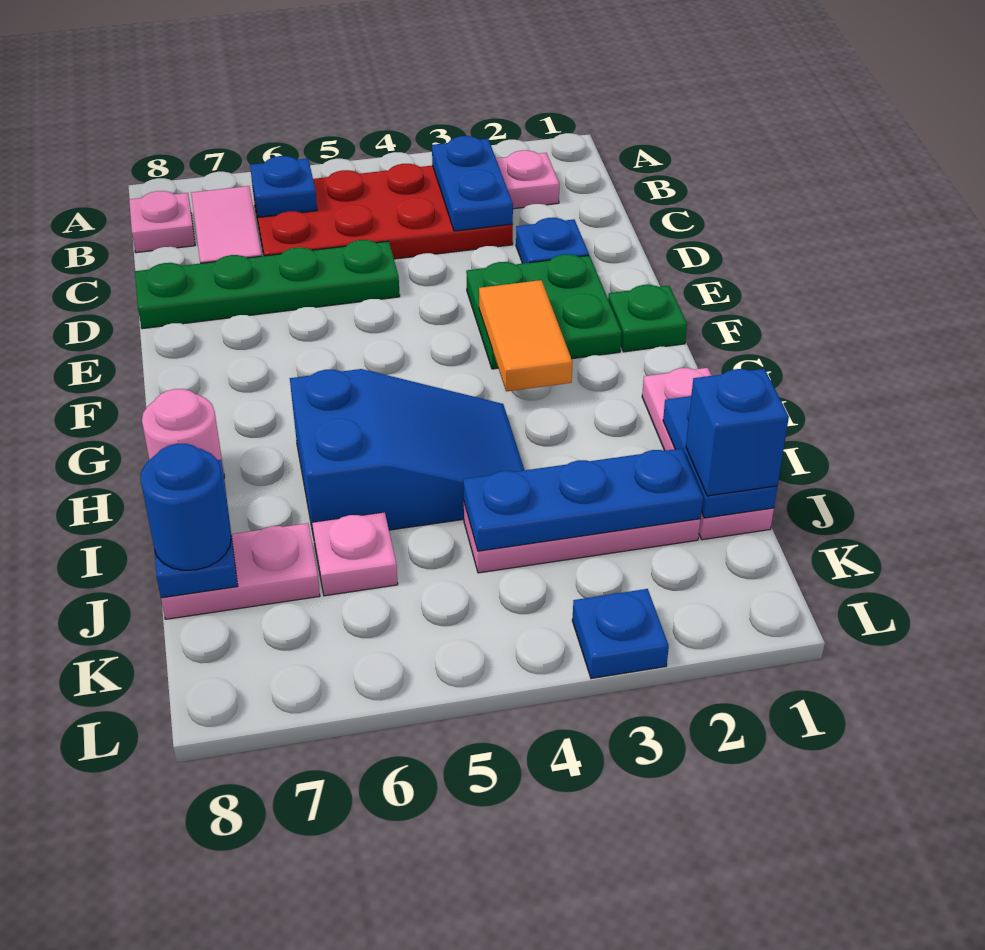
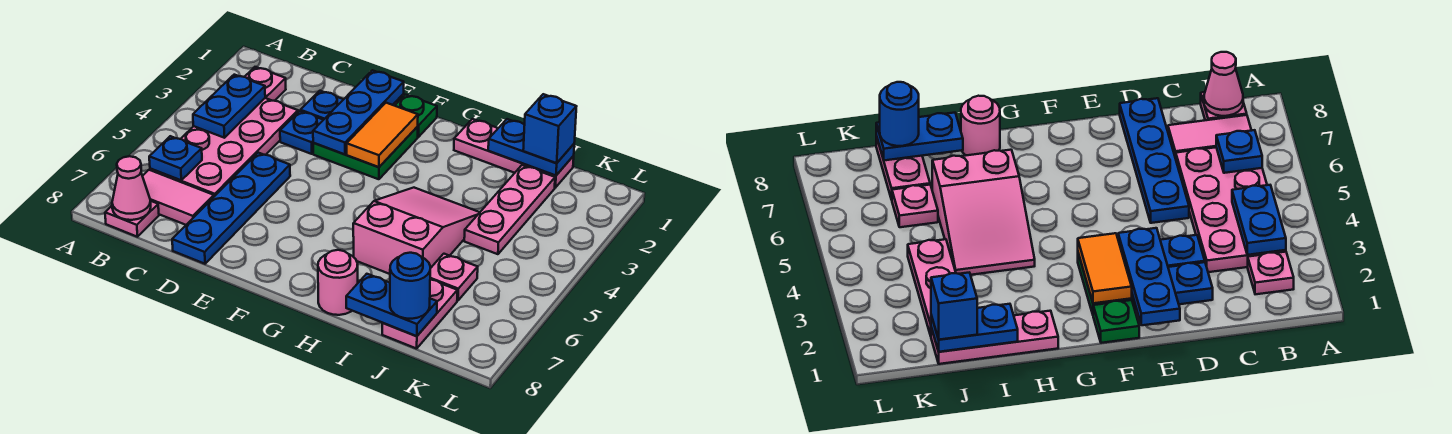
red 2x4 plate [253,164,513,259] -> pink 2x4 plate [150,98,298,196]
blue 1x2 plate [432,136,513,231] -> blue 1x2 plate turned to [193,75,265,138]
none -> pink 1x1 cone [112,156,151,220]
green 1x4 plate [135,240,400,329] -> blue 1x4 plate [172,153,290,264]
orange 1x2 tile [479,280,573,392] -> orange 1x2 tile turned to [347,103,418,167]
blue 2x3 slope [290,369,524,538] -> pink 2x3 slope [353,188,480,274]
blue 1x3 plate [463,448,703,551] -> blue 1x3 plate moved to [313,70,404,154]
blue 1x1 plate [572,589,669,679] -> blue 1x1 plate moved to [280,111,323,154]

